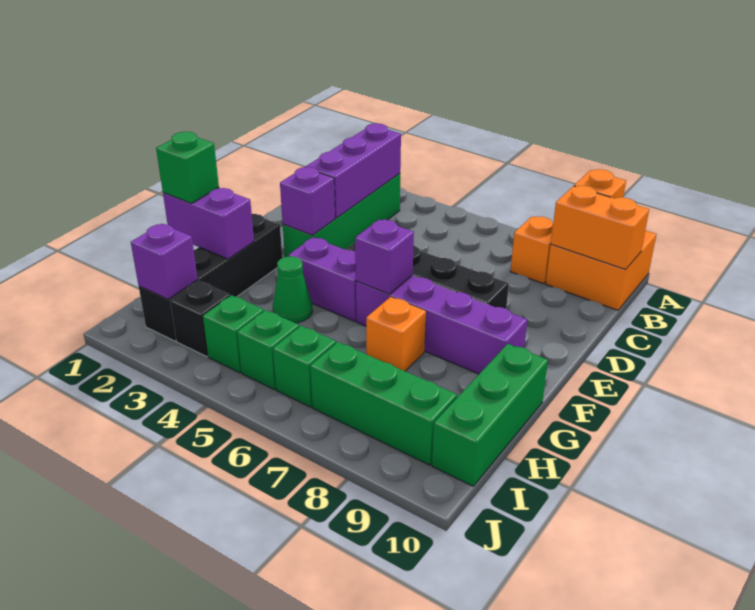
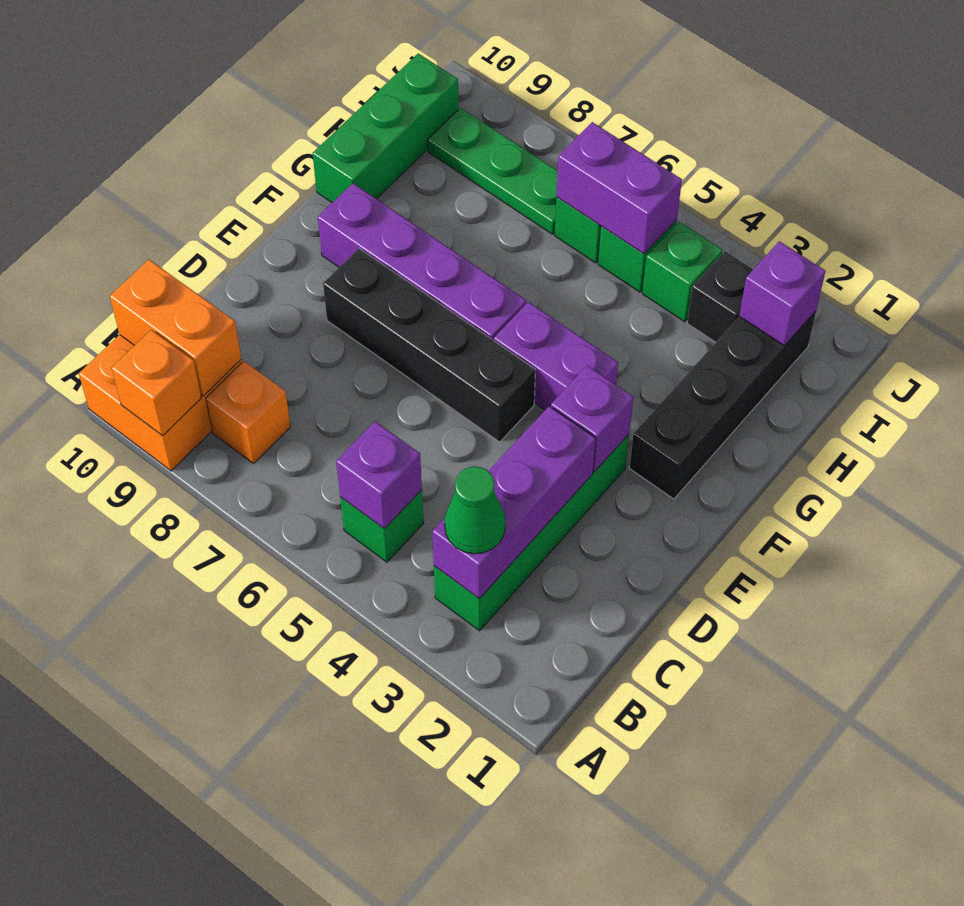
purple 1x1 brick [355,219,414,294] -> purple 1x1 brick moved to [336,422,422,529]
purple 1x2 brick [163,188,254,259] -> purple 1x2 brick moved to [557,122,682,254]
green 1x1 brick [156,132,219,203] -> green 1x1 brick moved to [340,490,423,562]
green 1x1 cone [273,256,313,323] -> green 1x1 cone moved to [445,466,505,554]
orange 1x1 brick [366,297,426,371] -> none
green 1x3 brick [310,342,457,465] -> green 1x3 plate [428,108,558,234]

